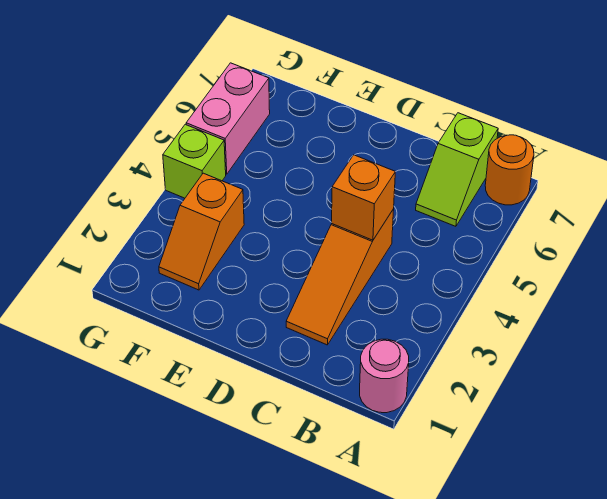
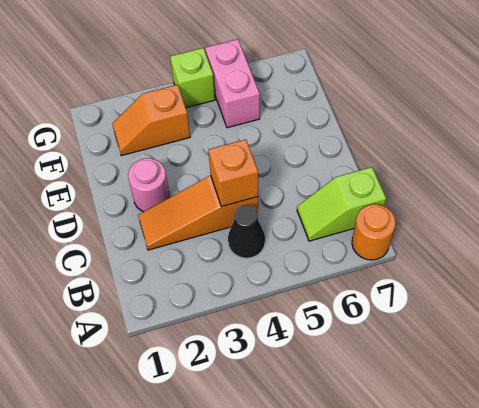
pink 1x1 round brick [360,339,409,413] -> pink 1x1 round brick moved to [128,158,170,212]
none -> black 1x1 cone [228,205,265,258]
pink 1x2 brick [186,63,270,174] -> pink 1x2 brick turned to [205,39,260,128]

